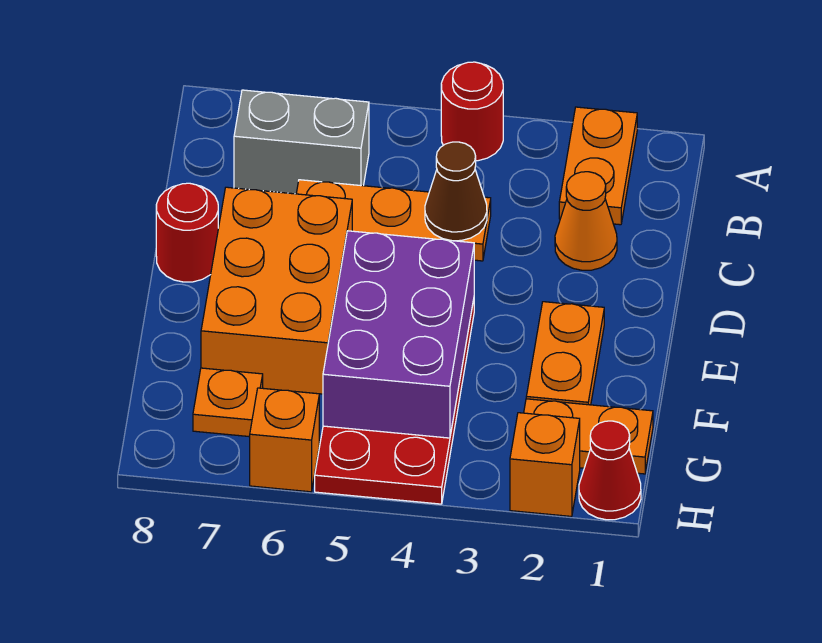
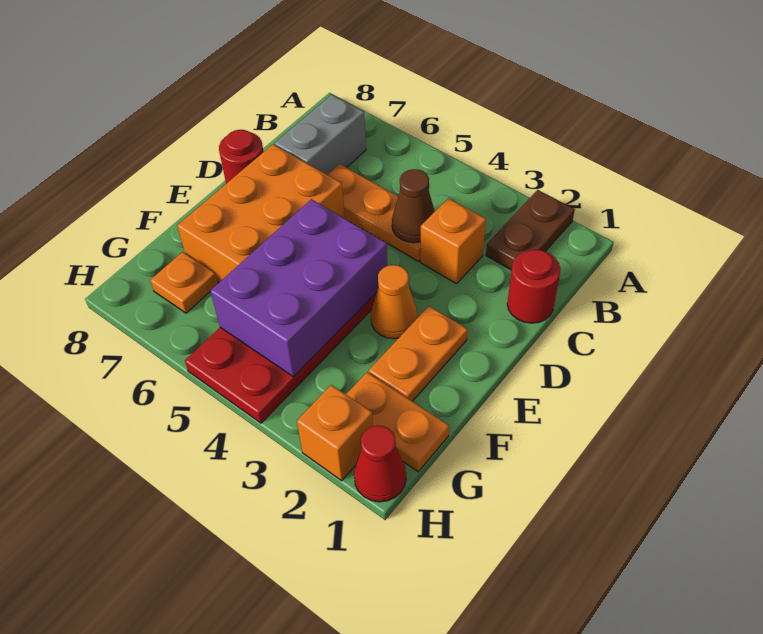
orange 1x2 plate [559,107,637,225] -> brown 1x2 plate [486,190,575,270]
red 1x1 round brick [441,62,503,161] -> red 1x1 round brick moved to [507,250,561,323]
grey 1x2 brick [234,90,369,194] -> grey 1x2 brick turned to [275,95,366,174]
orange 1x1 cone [555,172,617,270] -> orange 1x1 cone moved to [371,265,418,339]
orange 1x1 brick [250,388,319,492] -> orange 1x1 brick moved to [420,198,486,284]

